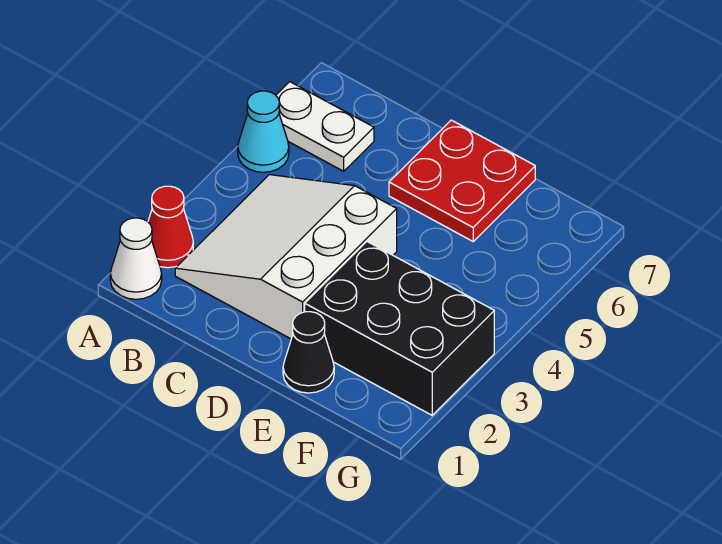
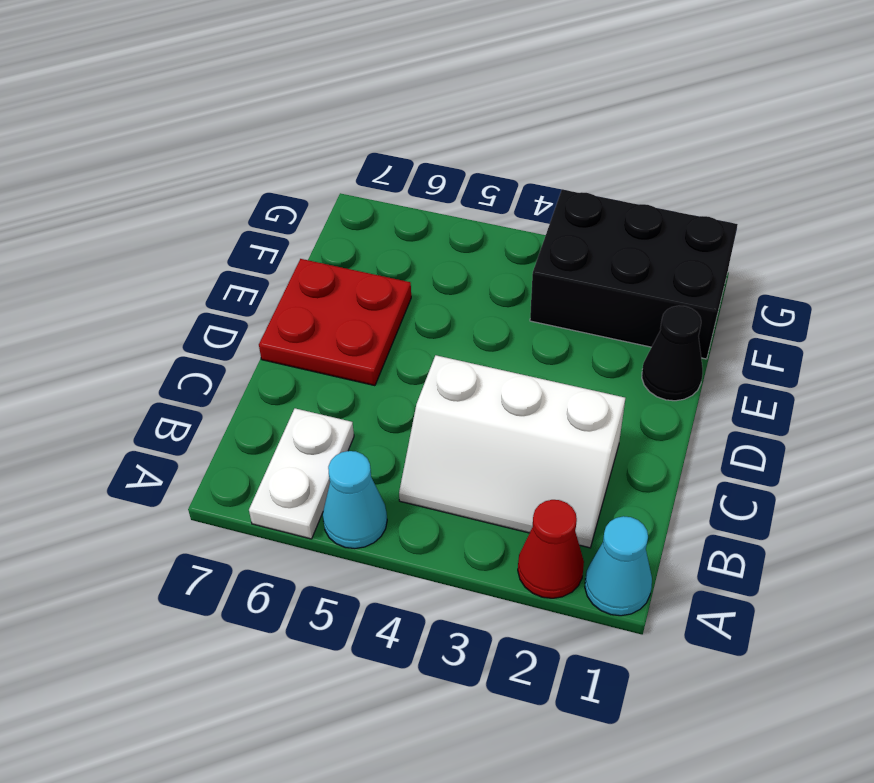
white 1x1 cone [110,218,162,299] -> cyan 1x1 cone [585,516,652,616]
white 3x3 slope [175,175,397,339] -> white 2x3 slope [399,355,625,548]
black 2x3 brick [305,242,494,415] -> black 2x3 brick turned to [530,190,738,359]

